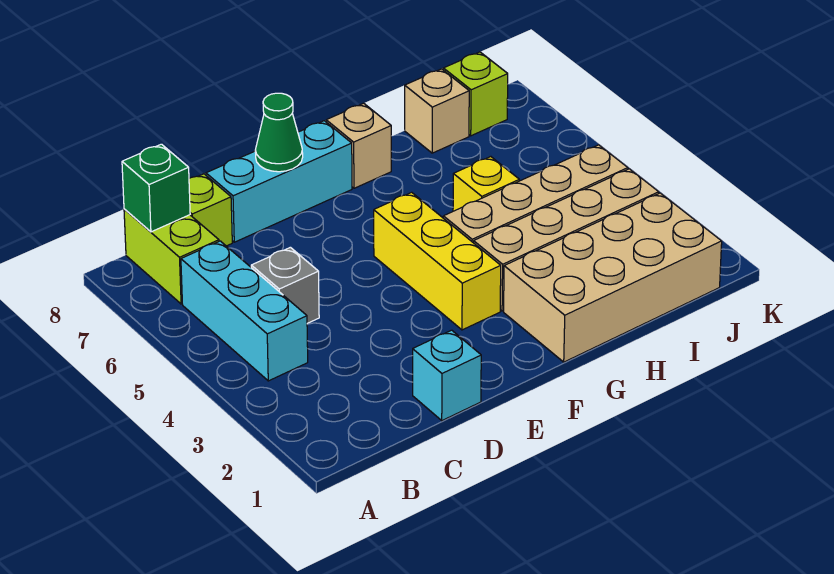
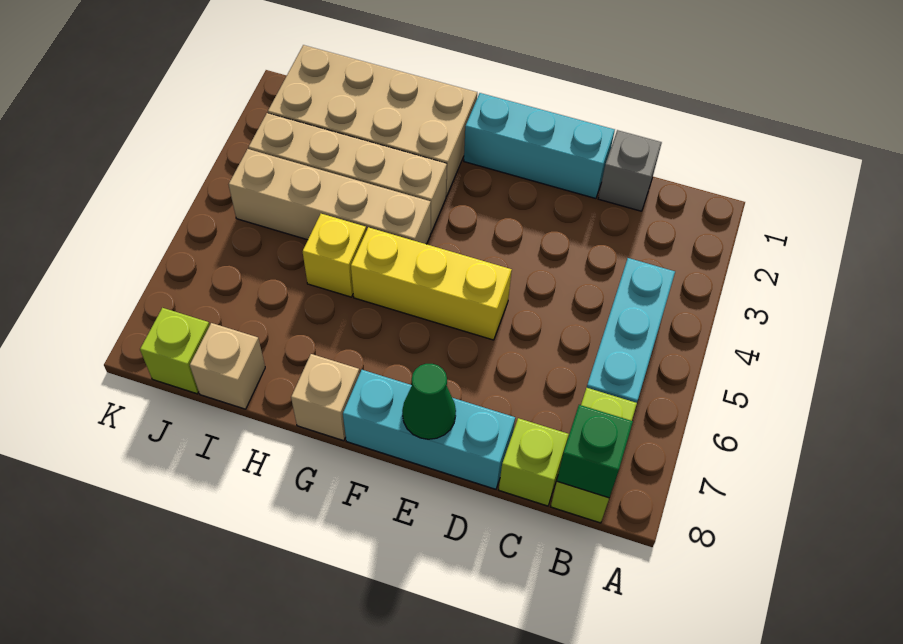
grey 1x1 brick [251,247,319,323] -> grey 1x1 brick moved to [598,130,662,211]
cyan 1x1 brick [413,330,481,421] -> cyan 1x3 brick [464,93,615,198]
yellow 1x3 brick [374,192,501,330] -> yellow 1x3 brick turned to [351,227,512,340]

